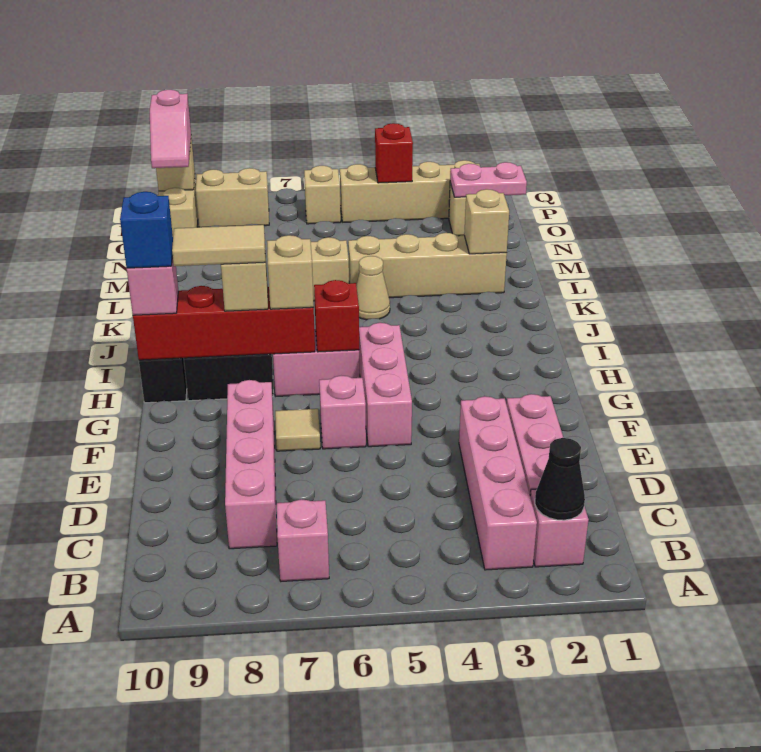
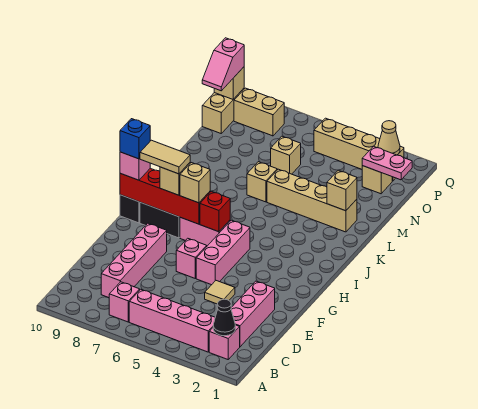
pink 1x4 brick [459,396,537,570] -> pink 1x4 brick turned to [129,289,215,352]
tan 1x1 tile [275,409,320,451] -> tan 1x1 tile moved to [205,281,235,304]
tan 1x1 cone [356,256,390,320] -> tan 1x1 cone moved to [378,121,400,155]
red 1x1 brick [375,123,413,183] -> none
tan 1x1 brick [304,166,341,224] -> tan 1x1 brick moved to [271,136,301,174]

